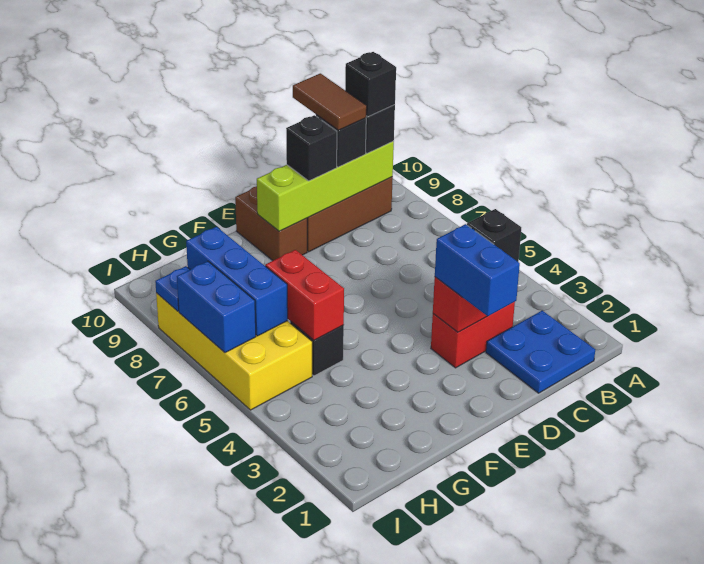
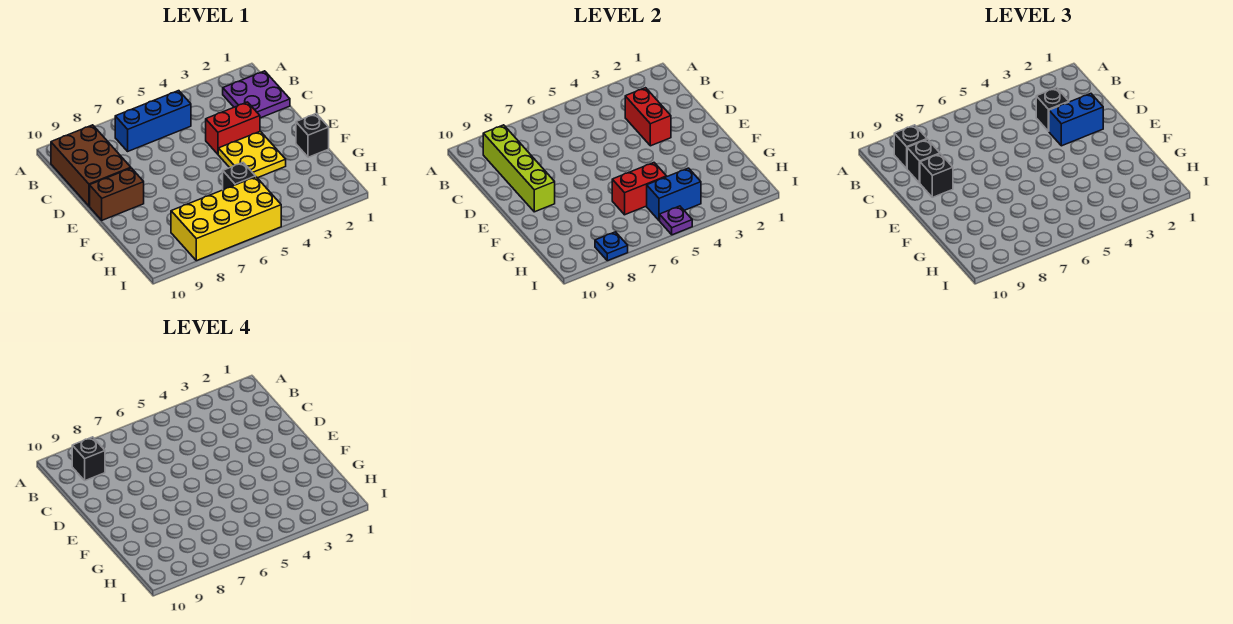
blue 2x2 plate [486,311,595,393] -> purple 2x2 plate [223,71,290,118]
red 1x2 brick [431,302,515,368] -> red 1x2 brick turned to [206,102,260,154]
brown 1x2 tile [293,73,367,130] -> none
none -> yellow 2x2 plate [218,131,286,178]
none -> black 1x1 brick [296,114,329,157]
blue 1x3 brick [186,227,288,336] -> blue 1x3 brick moved to [115,91,191,151]
none -> purple 1x1 plate [660,206,692,235]
blue 1x2 brick [177,261,256,353] -> blue 1x2 brick moved to [647,168,701,220]

